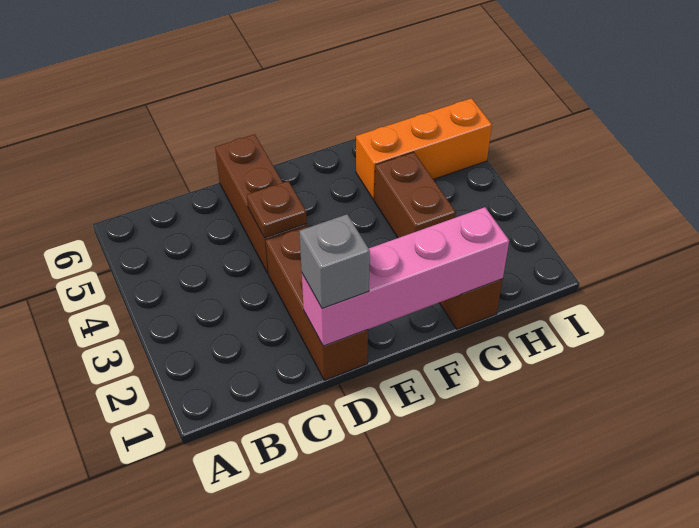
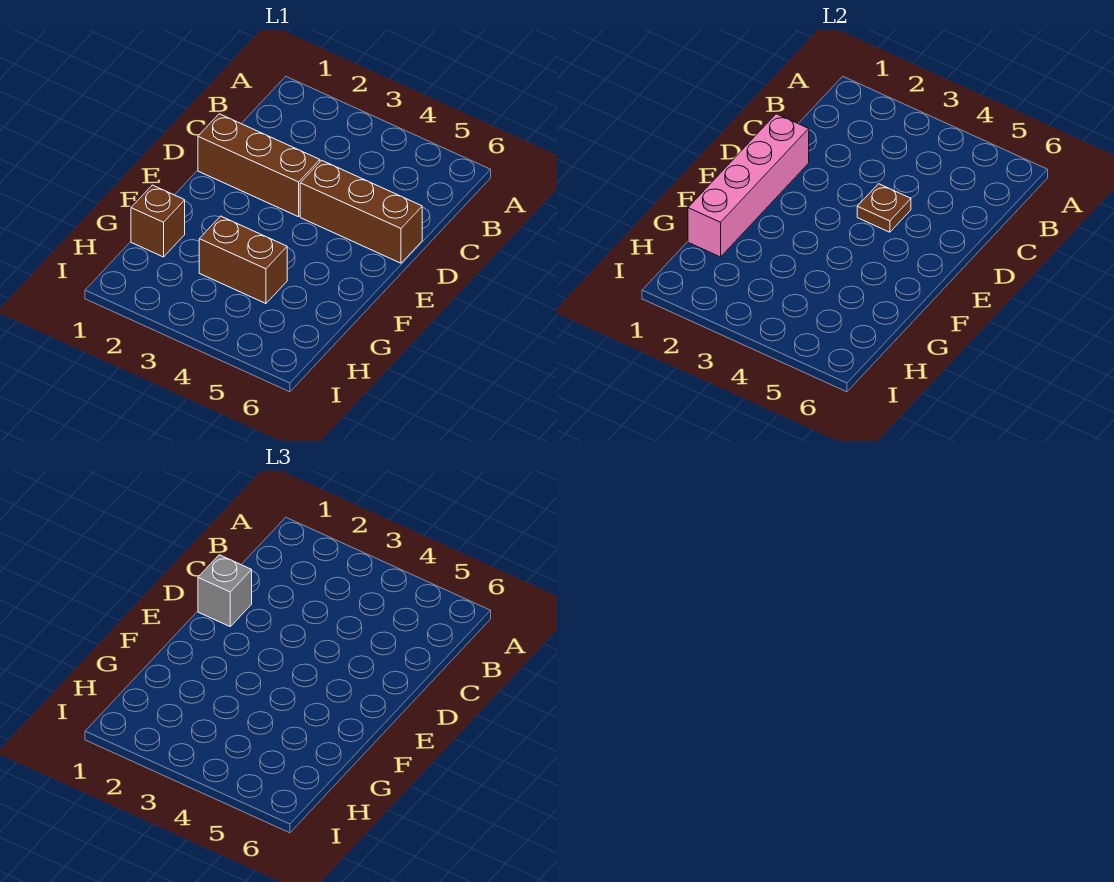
orange 1x3 brick [356,98,492,200] -> none

